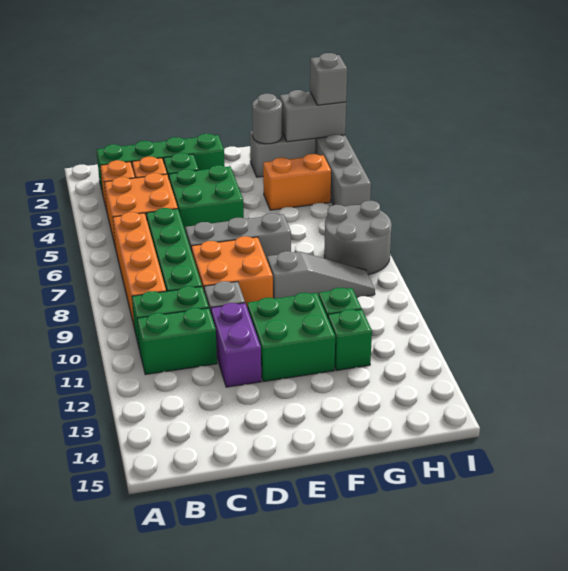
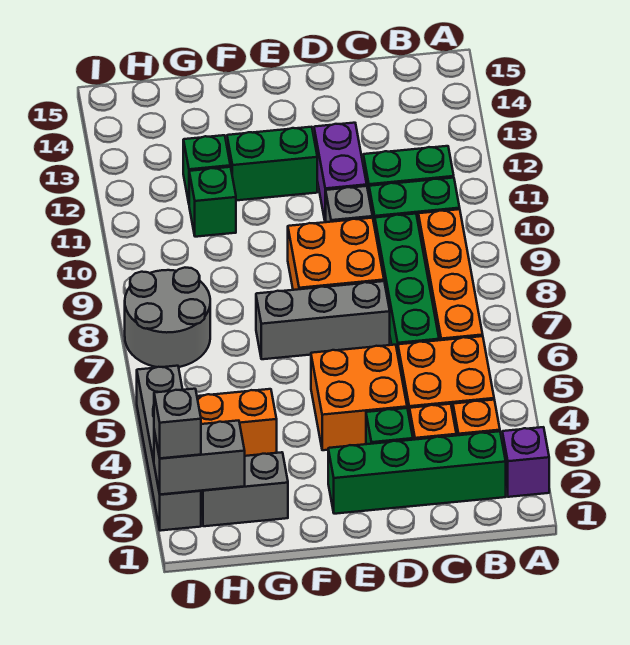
none -> purple 1x1 brick [502,427,549,497]
green 2x2 brick [169,165,244,232] -> orange 2x2 brick [311,345,407,450]
green 2x2 brick [247,293,335,382] -> green 1x2 brick [227,127,317,201]
grey 1x3 slope [267,251,375,299] -> none
grey 1x1 round brick [252,94,282,144] -> none

